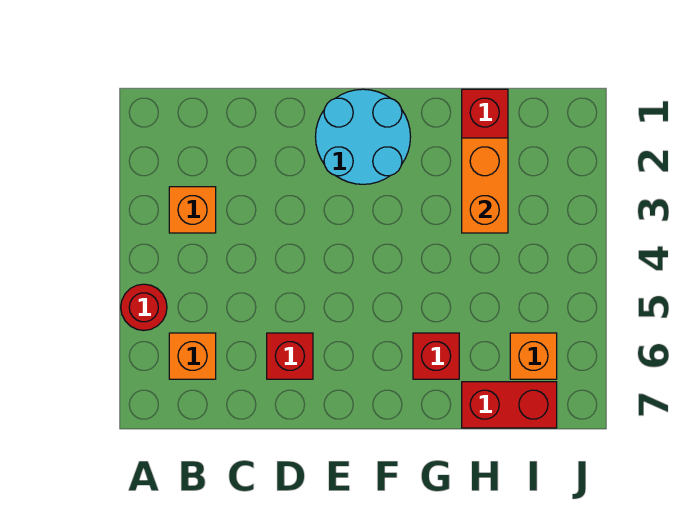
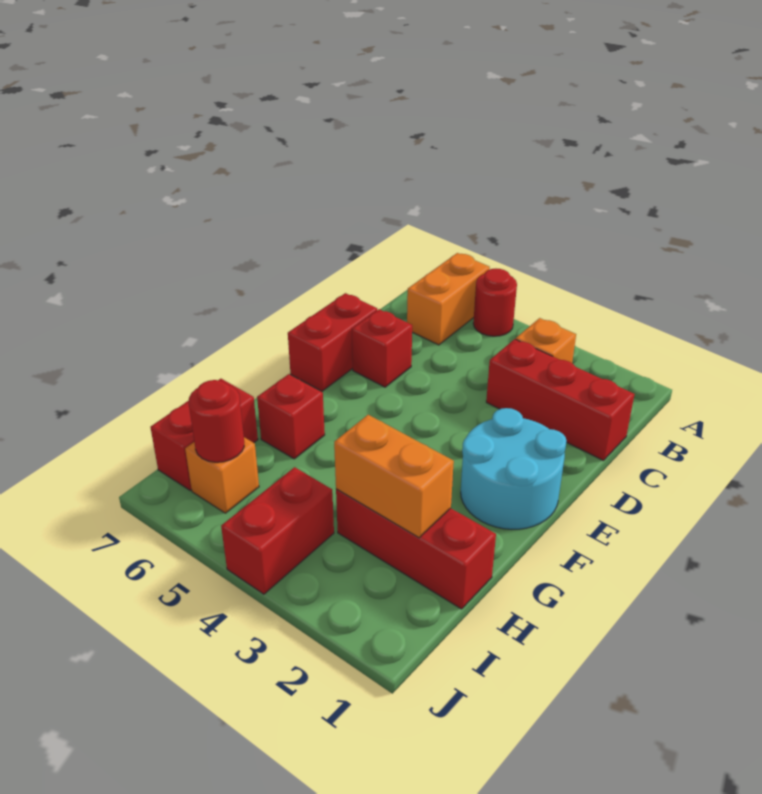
orange 1x1 brick [169,333,216,379] -> orange 1x2 brick [407,253,490,345]
none -> red 1x3 brick [486,339,635,460]
none -> red 1x2 brick [288,293,377,391]
none -> red 1x2 brick [221,467,334,594]
none -> red 1x1 round brick [189,380,244,462]

